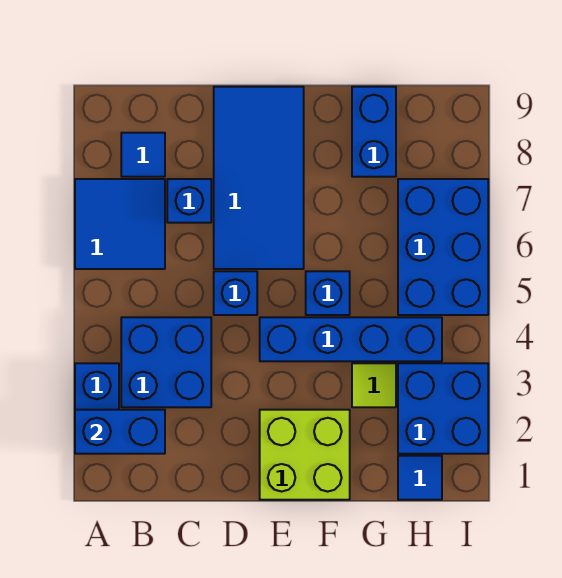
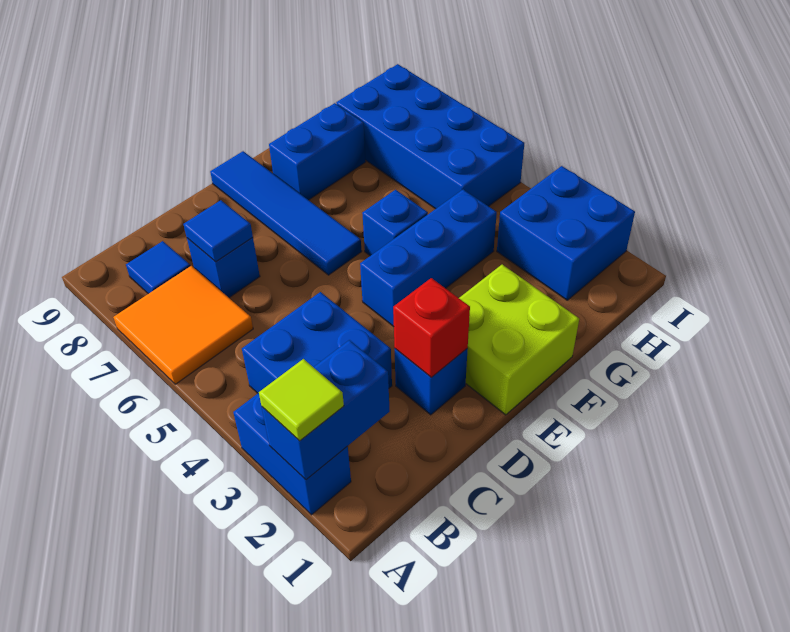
blue 2x2 tile [75,179,165,269] -> orange 2x2 tile [114,266,253,384]
none -> red 1x1 brick [393,278,470,377]
blue 1x1 brick [214,271,257,315] -> blue 1x1 brick moved to [395,349,468,415]
blue 2x4 tile [214,87,304,269] -> blue 1x4 tile [210,151,362,275]
blue 1x4 brick [260,317,442,361] -> blue 1x3 brick [360,190,497,327]
lime 1x1 tile [352,363,396,407] -> lime 1x1 tile moved to [259,359,344,441]
blue 1x2 brick [352,87,396,177] -> blue 1x2 brick turned to [269,103,366,200]
blue 1x1 tile [398,456,442,500] -> blue 1x1 tile moved to [183,200,253,262]
blue 2x3 brick [398,179,488,315] -> blue 2x4 brick [336,64,524,209]

